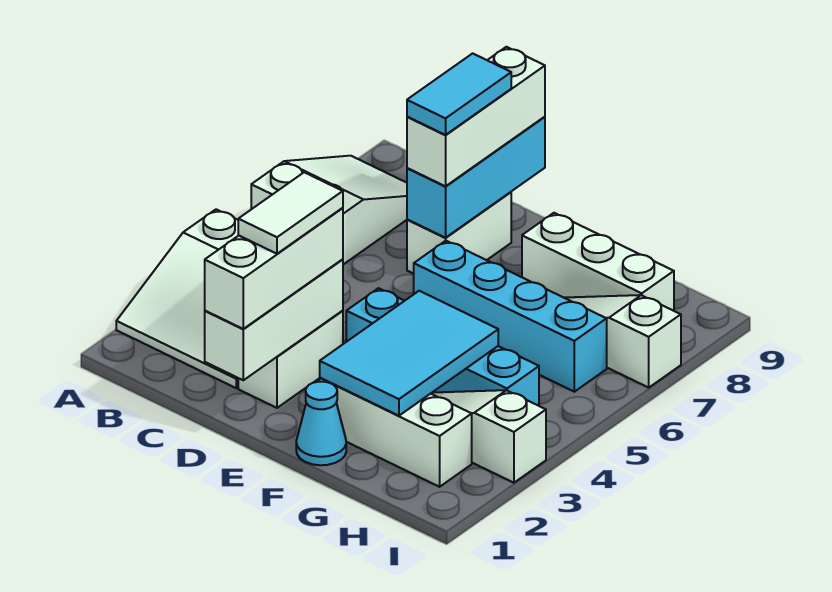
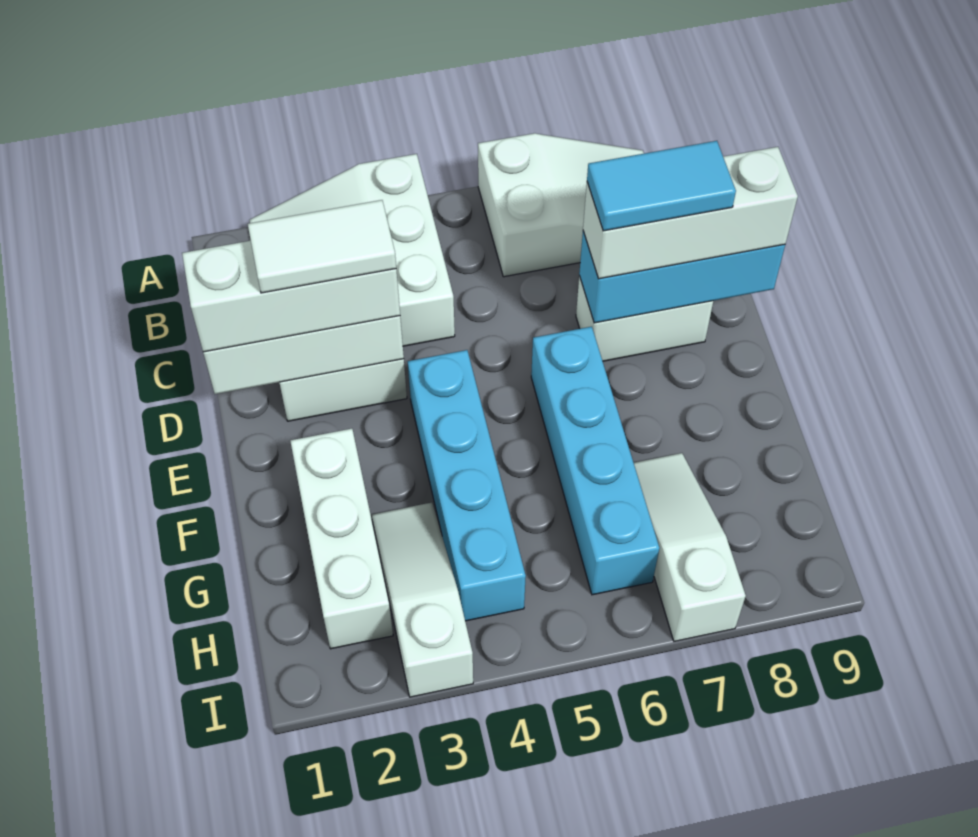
cyan 1x1 cone [296,382,346,465] -> none
cyan 2x3 tile [320,291,498,416] -> none
white 1x3 brick [522,213,674,311] -> none

